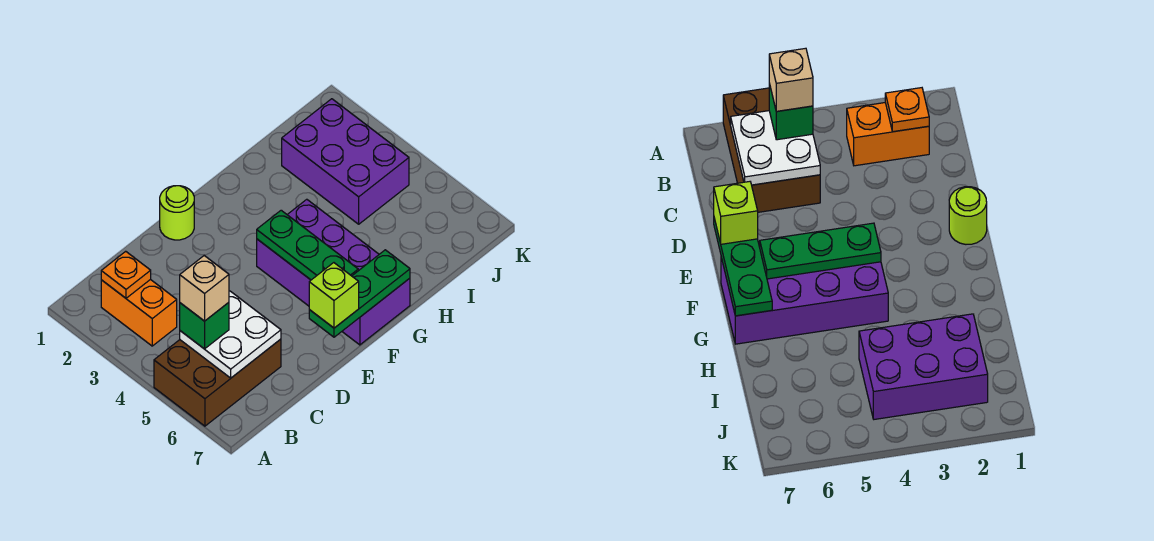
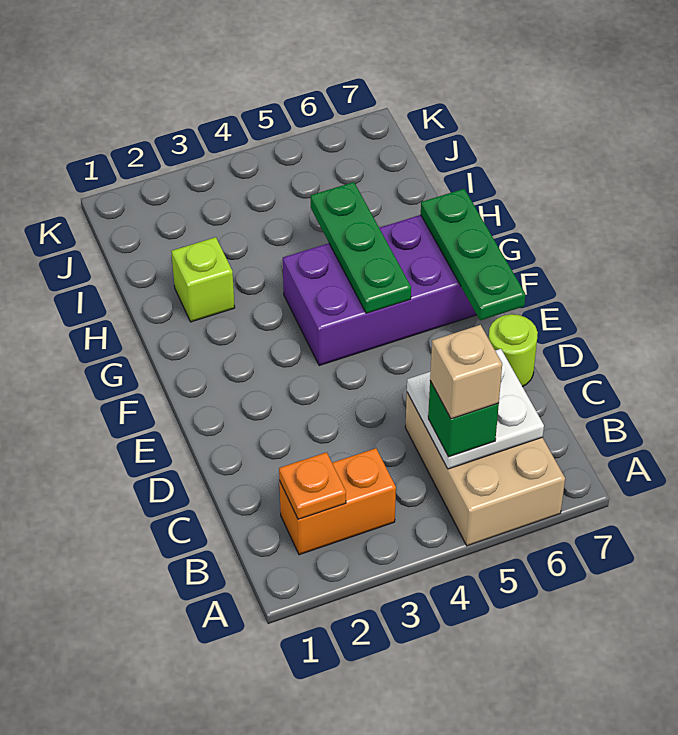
brown 2x3 brick [154,339,281,426] -> tan 2x3 brick [405,393,565,546]
lime 1x1 round brick [160,186,194,240] -> lime 1x1 round brick moved to [489,314,538,387]
lime 1x1 brick [309,263,359,328] -> lime 1x1 brick moved to [171,237,235,322]
green 1x3 plate [257,210,358,280] -> green 1x3 plate turned to [311,182,411,313]
purple 2x3 brick [282,99,409,224] -> none

